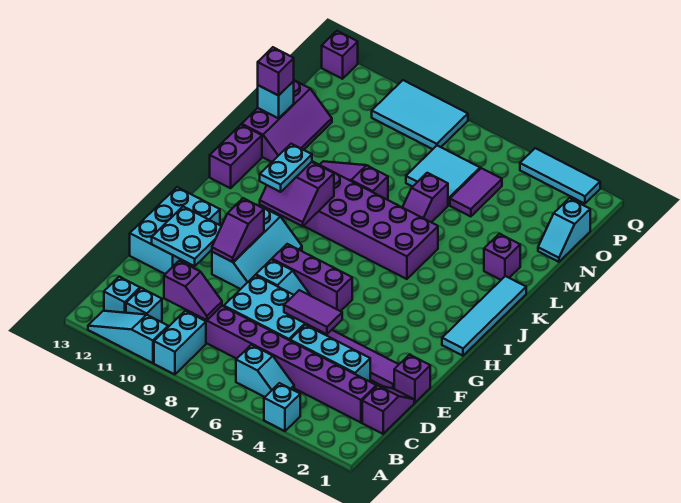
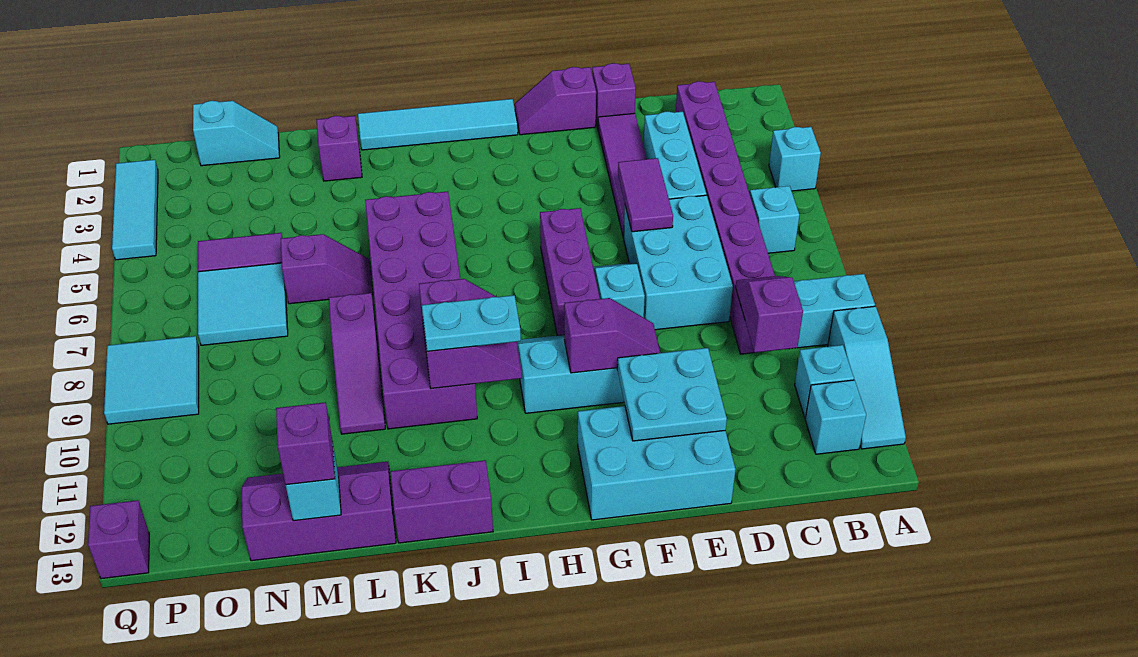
purple 1x2 slope [362,386,414,434] -> purple 1x2 slope moved to [515,67,596,135]
cyan 2x3 tile [372,80,468,149] -> cyan 2x2 tile [104,336,199,424]

